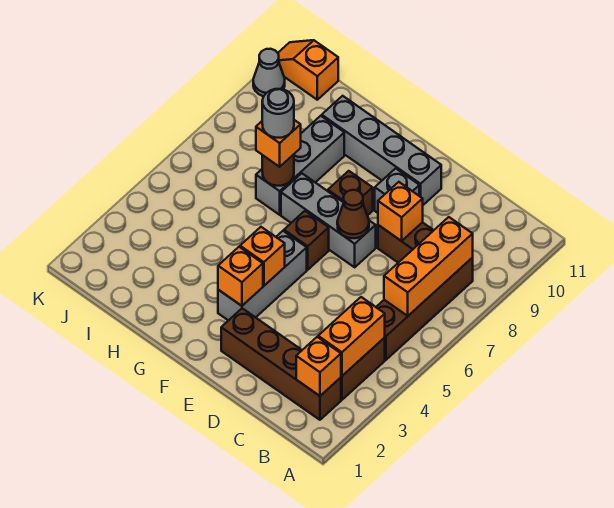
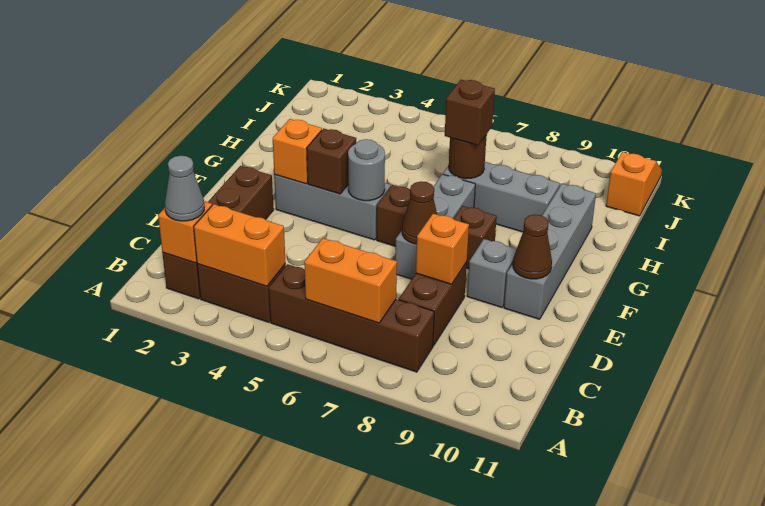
orange 1x3 brick [384,217,473,316] -> orange 1x2 brick [304,238,397,323]
none -> brown 1x1 cone [513,215,552,279]
orange 1x1 brick [240,227,285,286] -> brown 1x1 brick [307,128,356,194]
orange 1x1 brick [256,120,301,167] -> brown 1x1 brick [445,80,495,145]
grey 1x1 round brick [262,89,294,138] -> grey 1x1 round brick moved to [348,139,385,201]
grey 1x1 cone [253,49,285,96] -> grey 1x1 cone moved to [165,156,204,221]

